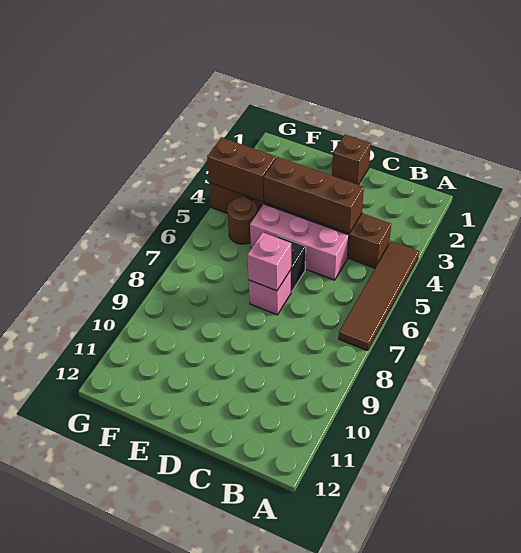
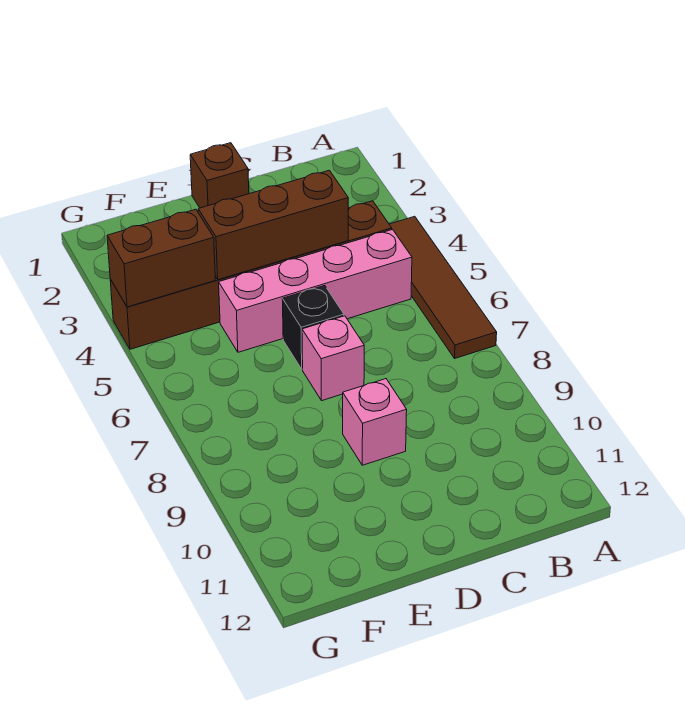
pink 1x3 brick [250,204,349,280] -> pink 1x4 brick [219,230,412,352]
pink 1x1 brick [247,232,291,291] -> pink 1x1 brick moved to [343,379,407,465]
brown 1x1 round brick [227,197,257,244] -> none

